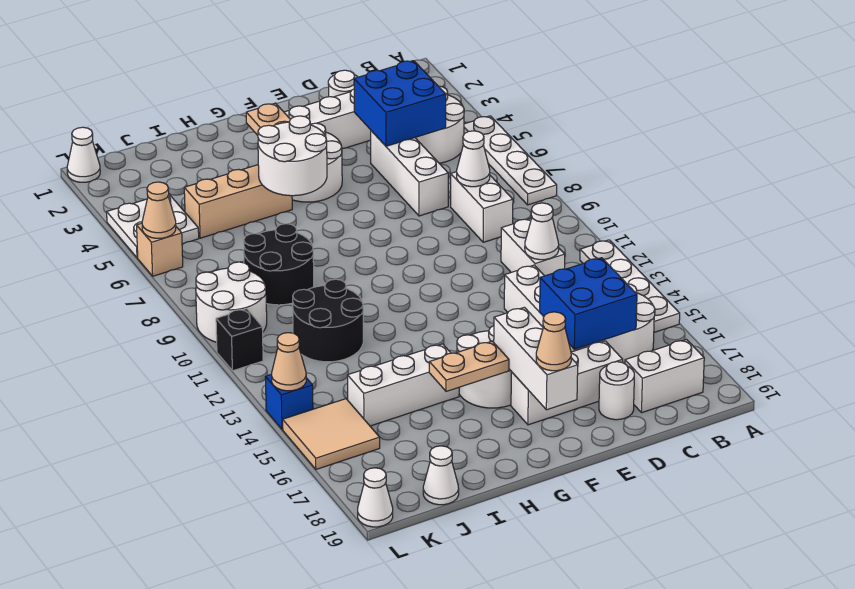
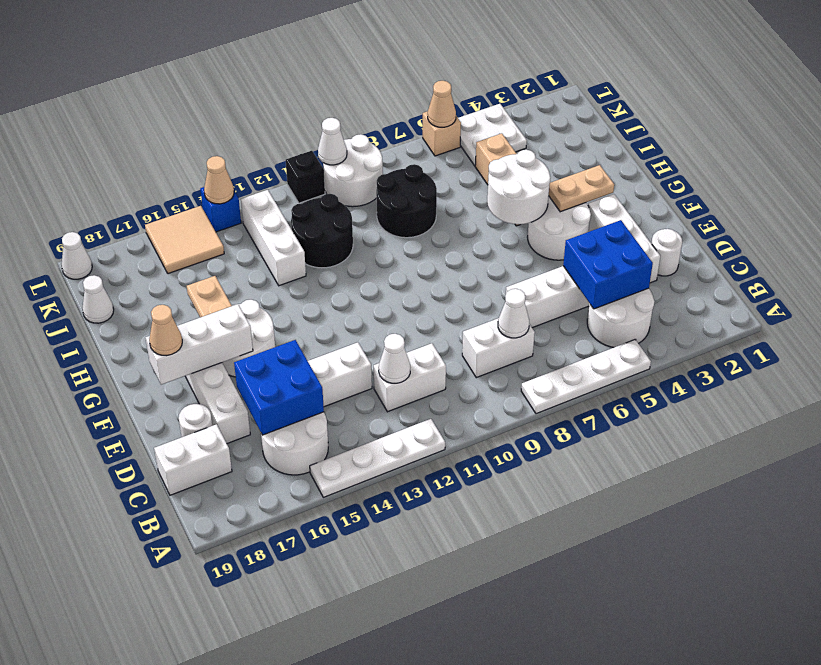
white 1x2 brick [625,340,704,412] -> white 1x2 brick turned to [154,424,232,495]
white 1x3 brick [348,344,459,426] -> white 1x3 brick moved to [241,190,306,286]
white 1x1 cone [67,127,100,182] -> white 1x1 cone moved to [318,118,347,165]

